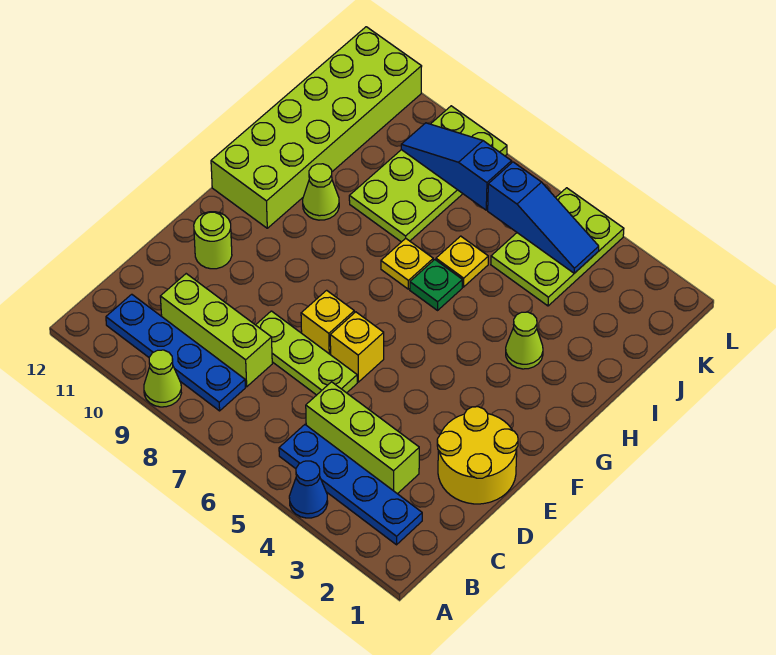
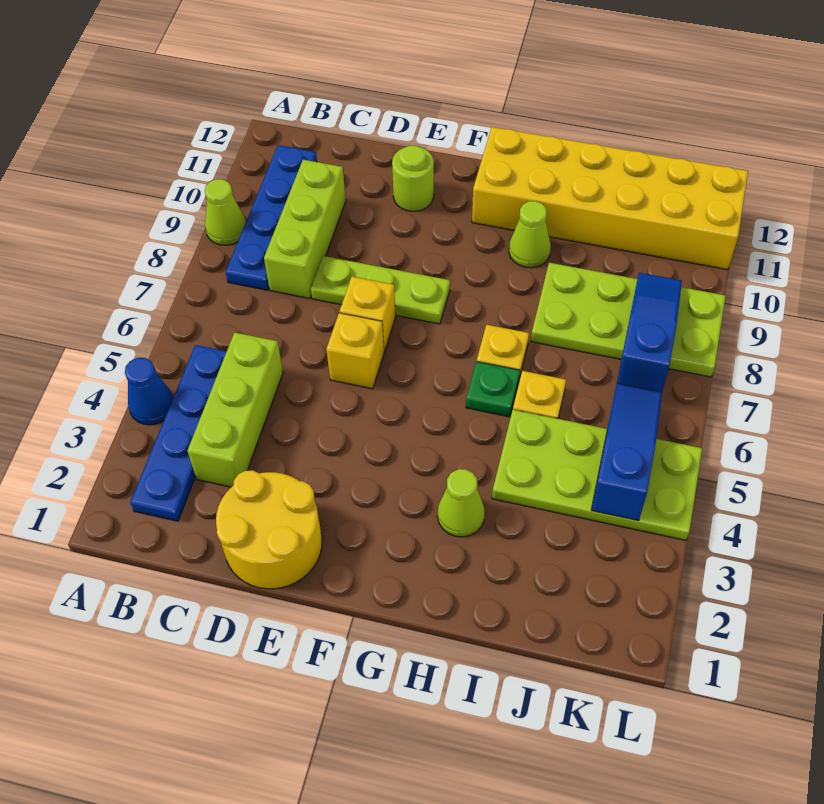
lime 1x3 plate [256,311,357,395] -> lime 1x3 plate turned to [311,256,450,324]
lime 2x6 brick [211,27,422,228] -> yellow 2x6 brick [472,127,748,270]
lime 2x3 plate [491,188,624,306] -> lime 2x4 plate [492,410,702,540]
blue 1x3 slope [488,162,599,273] -> blue 1x3 slope turned to [591,383,662,521]

